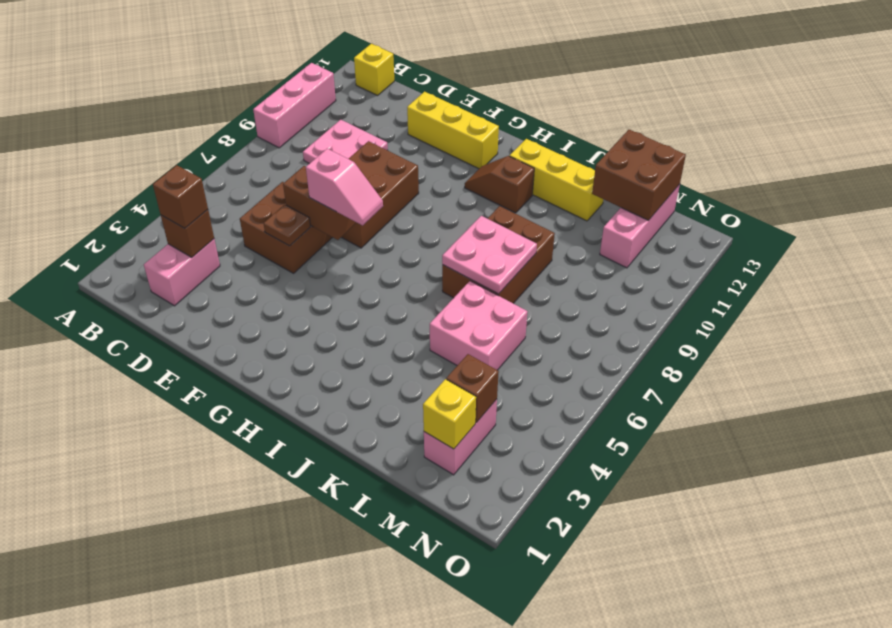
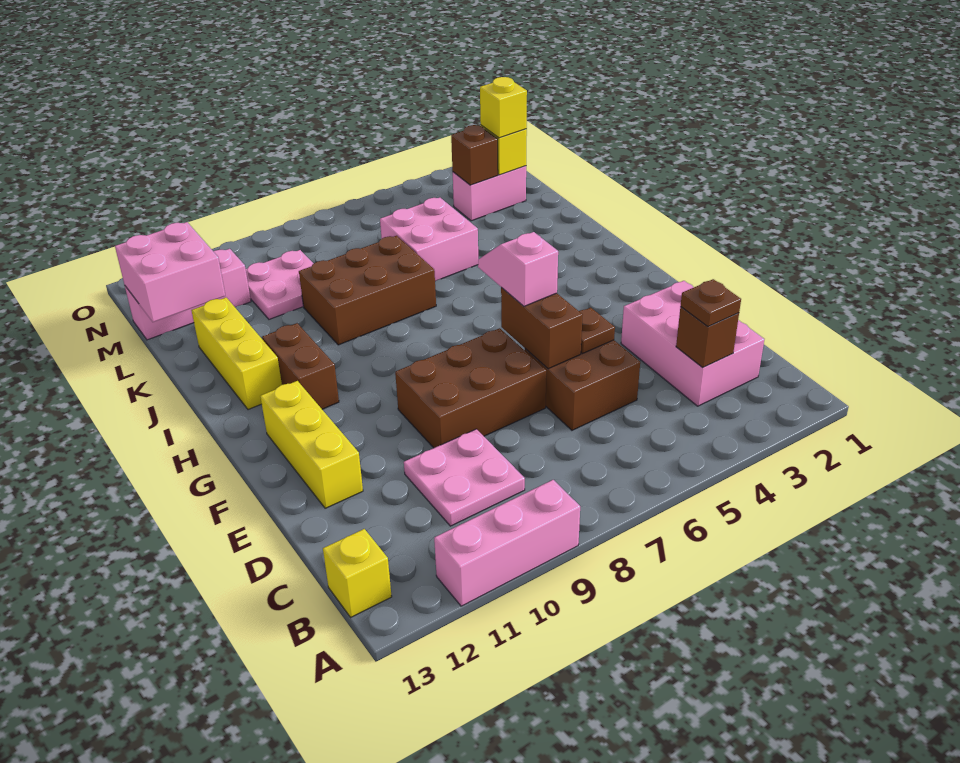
pink 1x2 brick [144,239,220,306] -> pink 2x3 brick [621,281,764,406]
brown 1x1 brick [153,165,208,228] -> brown 1x1 plate [681,279,741,327]
brown 1x2 slope [465,156,534,213] -> brown 1x2 brick [262,323,339,409]
pink 2x2 plate [442,216,537,294] -> pink 2x2 plate moved to [246,250,314,319]
brown 2x2 brick [592,130,686,221] -> pink 2x2 brick [115,222,225,322]
none -> yellow 1x1 brick [480,77,527,138]

